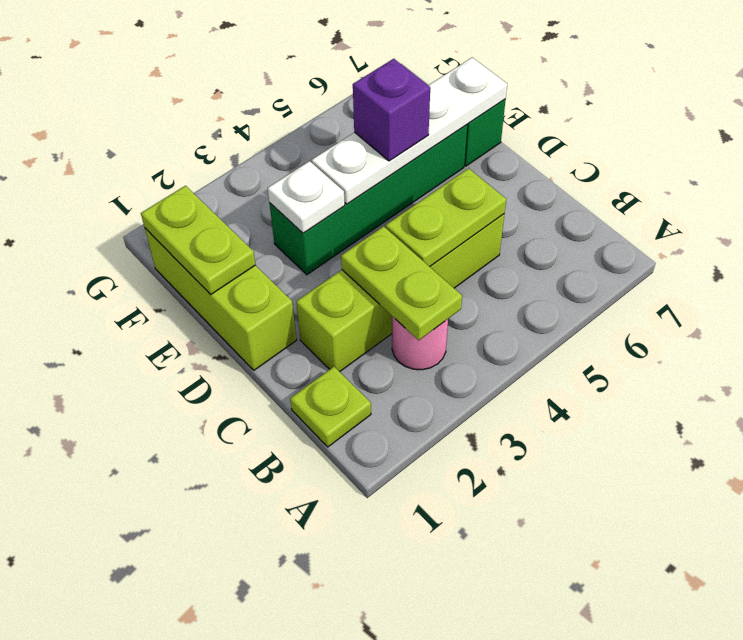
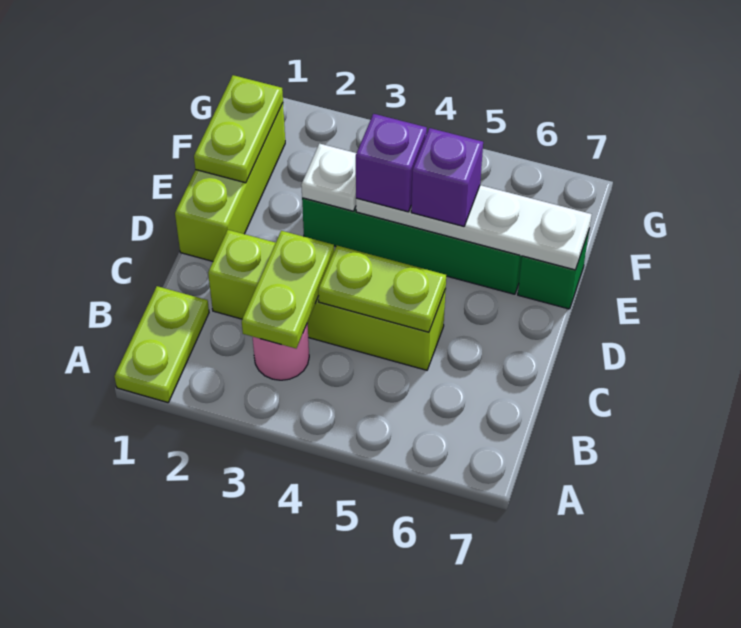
lime 1x1 plate [290,367,371,447] -> lime 1x2 plate [114,286,209,403]
none -> purple 1x1 brick [356,114,427,212]

